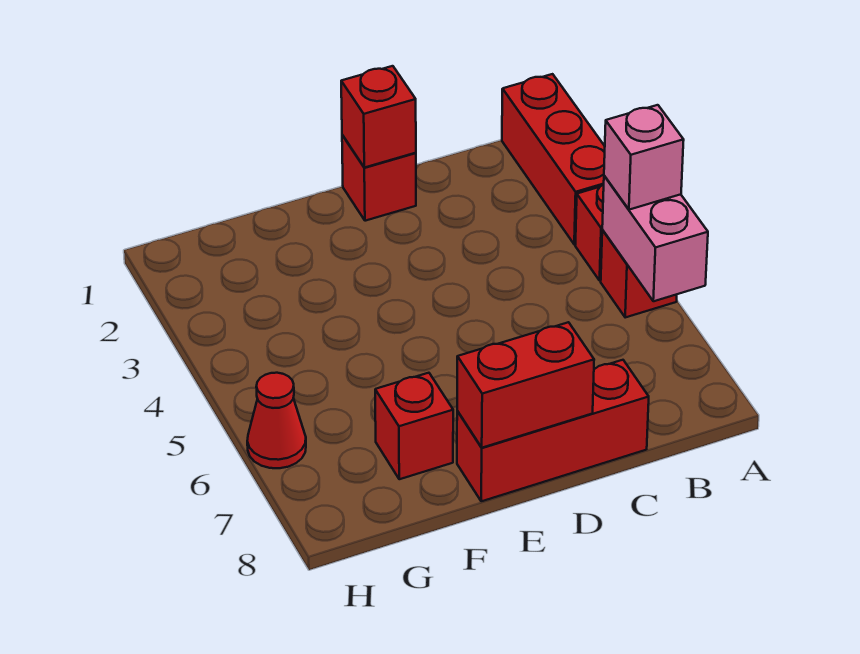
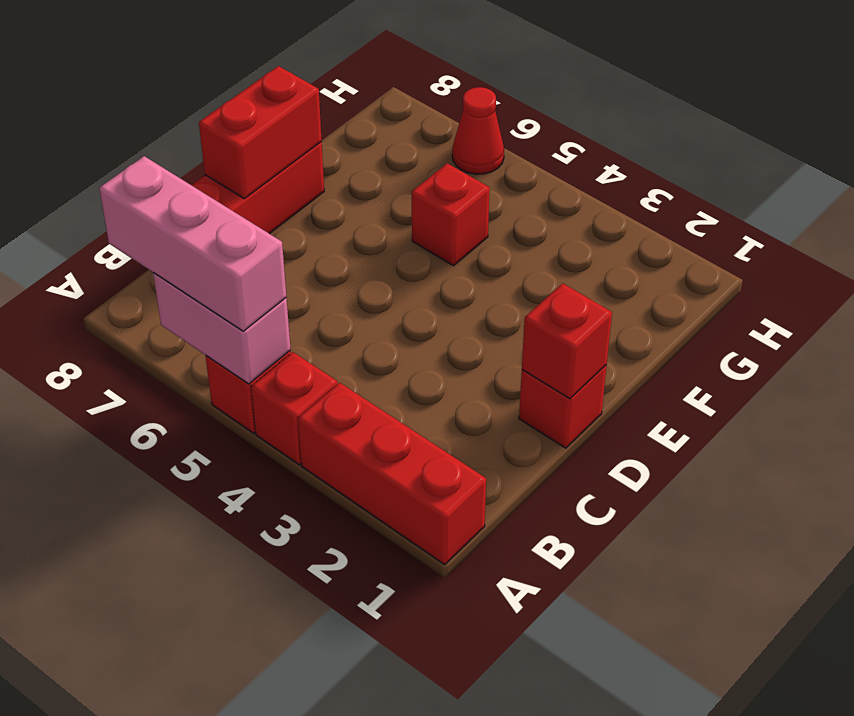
pink 1x1 brick [604,105,684,210] -> pink 1x3 brick [99,156,286,331]
red 1x1 brick [375,373,453,479] -> red 1x1 brick moved to [412,163,490,266]

